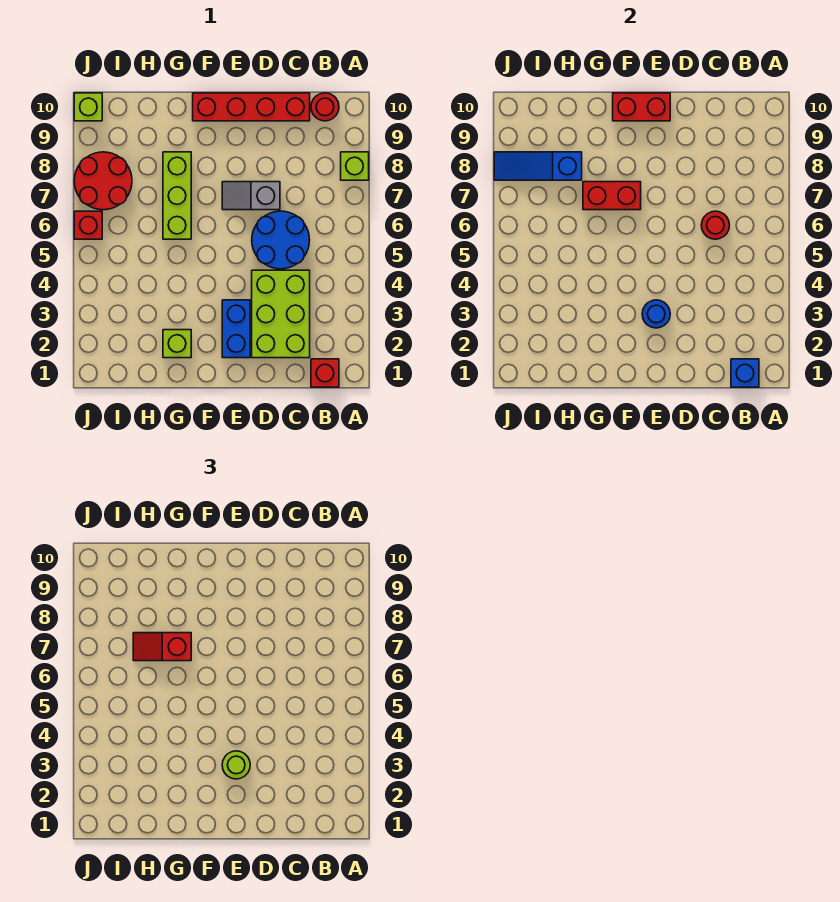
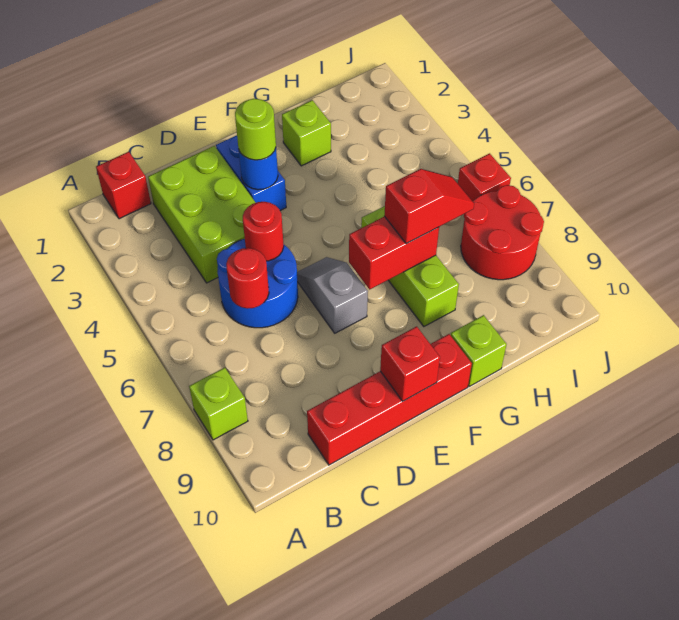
blue 1x1 brick [731,359,759,387] -> none
red 1x1 round brick [311,93,339,121] -> red 1x1 round brick moved to [243,202,284,261]
grey 1x2 slope [222,182,280,210] -> grey 1x2 slope turned to [297,257,368,333]
red 1x2 brick [613,93,670,121] -> red 1x1 brick [380,326,440,401]
blue 1x3 slope [494,152,582,180] -> none
lime 1x1 brick [74,93,102,121] -> lime 1x1 brick moved to [451,315,507,386]

